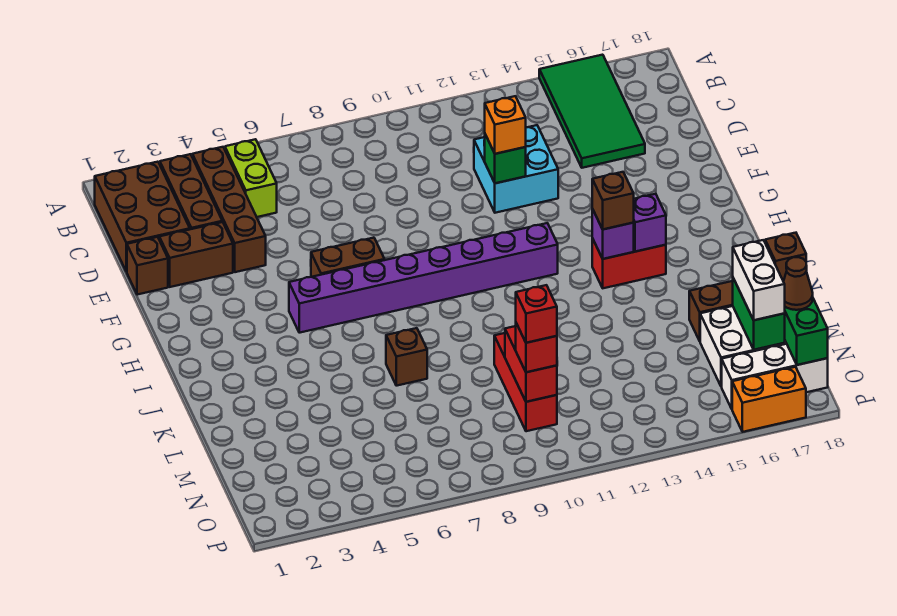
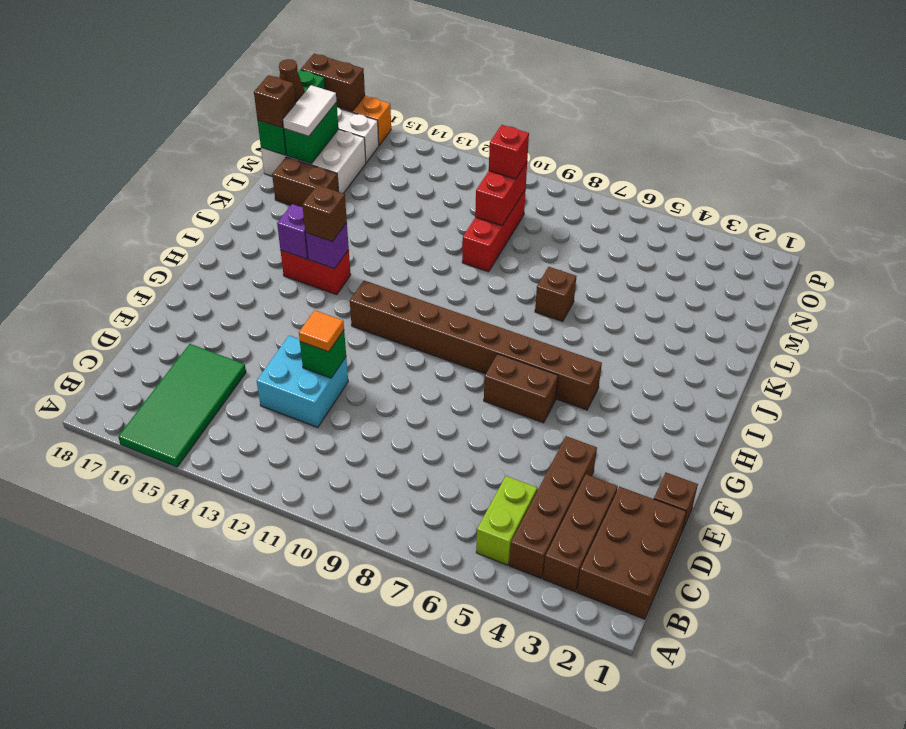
brown 1x2 brick [159,222,233,287] -> brown 1x2 brick moved to [301,54,365,111]
orange 1x1 brick [485,96,526,154] -> orange 1x1 tile [299,310,344,352]
purple 1x8 brick [289,223,558,333] -> brown 1x8 brick [350,281,602,410]
white 1x2 brick [733,240,785,320] -> white 1x2 tile [283,85,337,136]
red 1x1 brick [516,285,557,343] -> none

